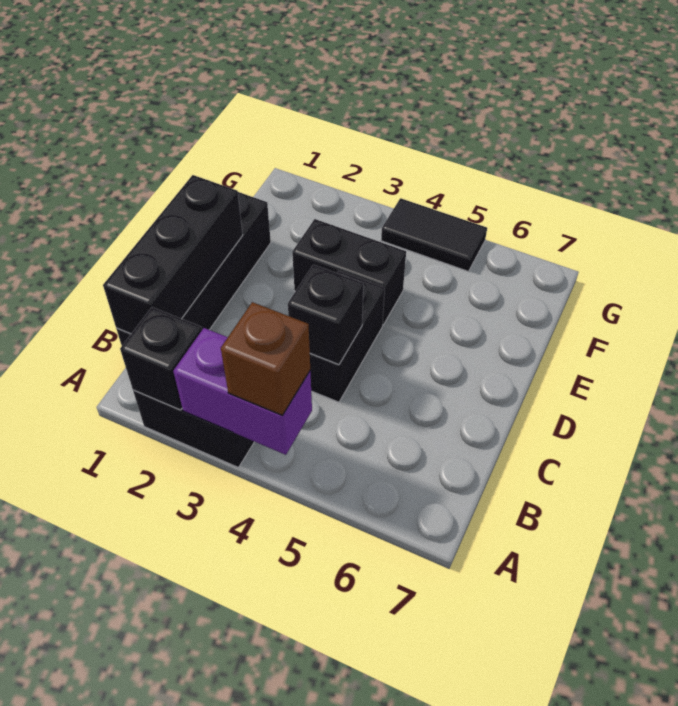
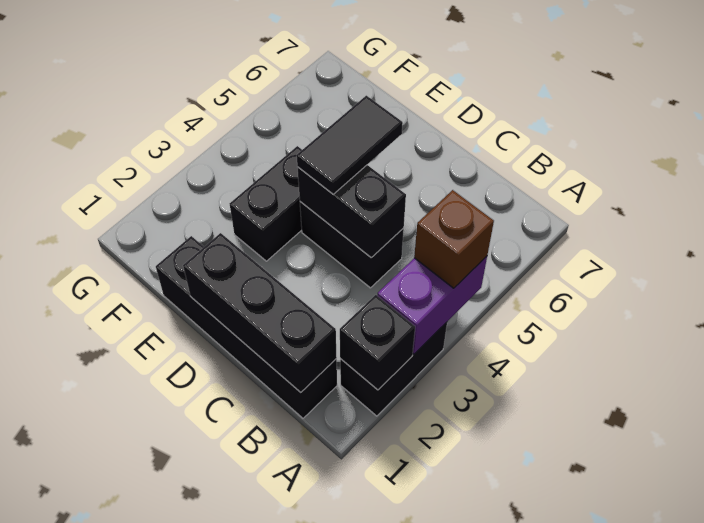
black 1x1 brick [288,265,363,365] -> black 1x2 brick [297,165,406,258]
black 1x2 tile [381,198,487,272] -> black 1x2 tile moved to [297,96,403,194]

